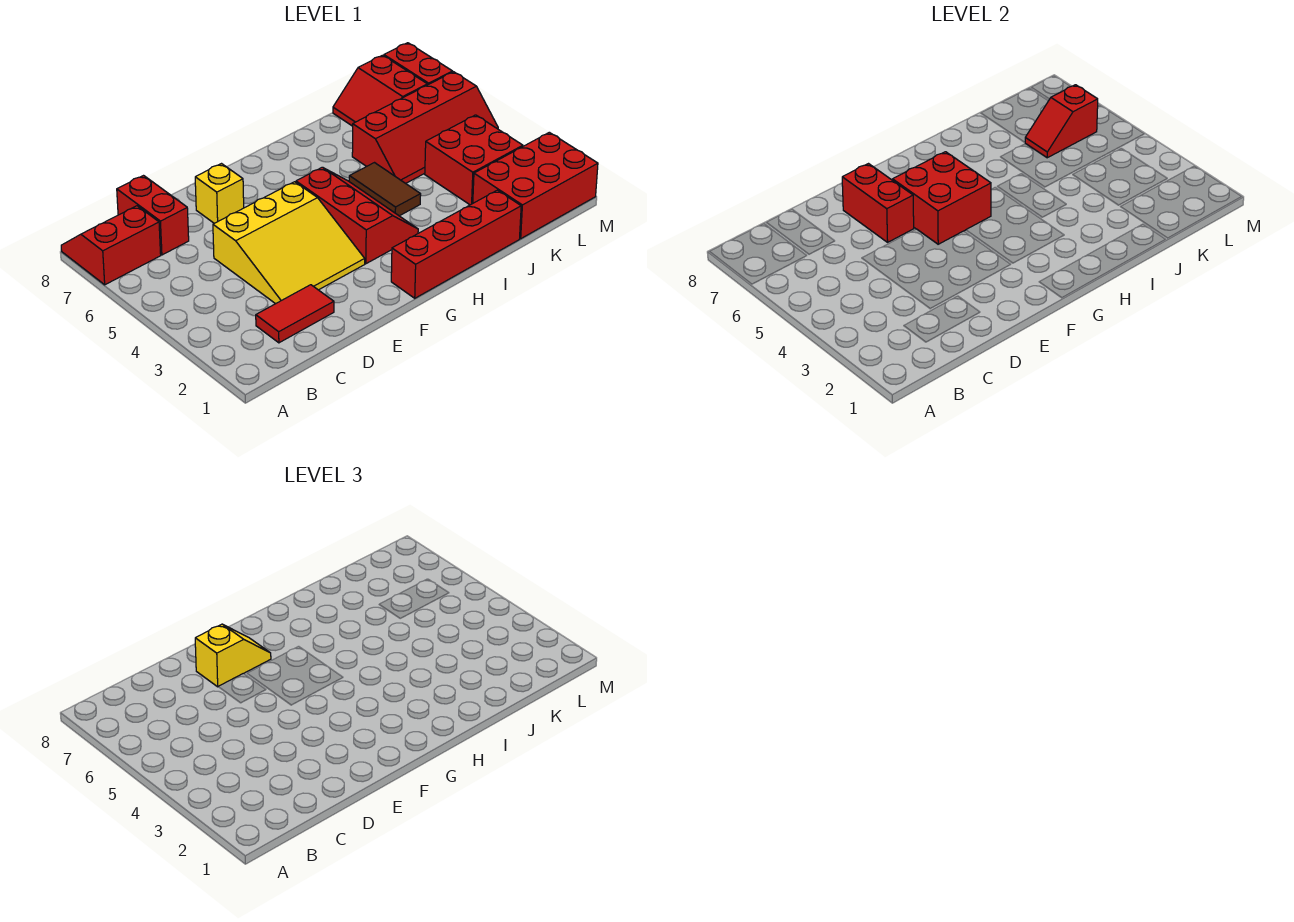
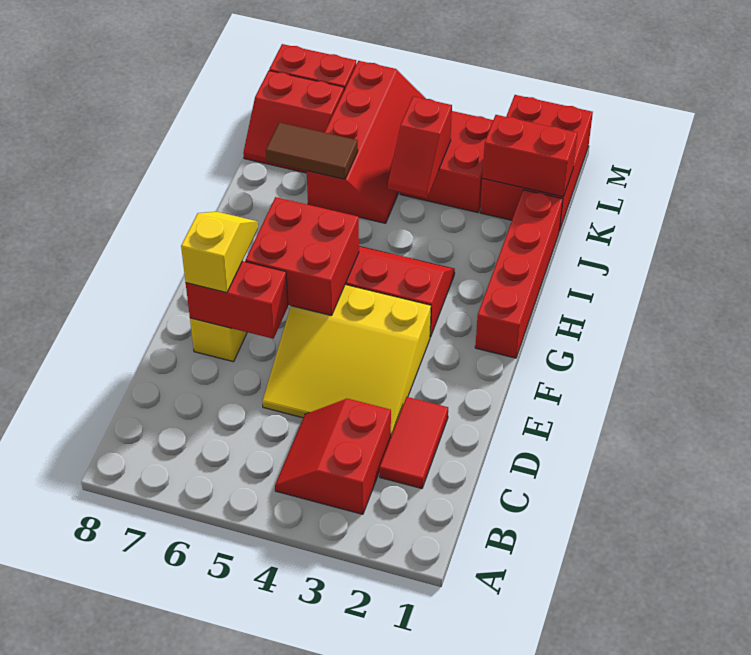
red 2x2 slope [61,206,161,285] -> red 2x2 slope moved to [275,399,391,514]
red 1x2 brick [117,176,189,255] -> red 1x2 brick moved to [482,115,577,197]
yellow 3x3 slope [213,182,365,304] -> yellow 3x3 slope turned to [262,285,431,436]
brown 1x2 tile [349,163,421,216] -> brown 1x2 tile moved to [266,122,358,179]
red 1x2 slope [1025,85,1098,158] -> red 1x2 slope moved to [388,96,452,198]

